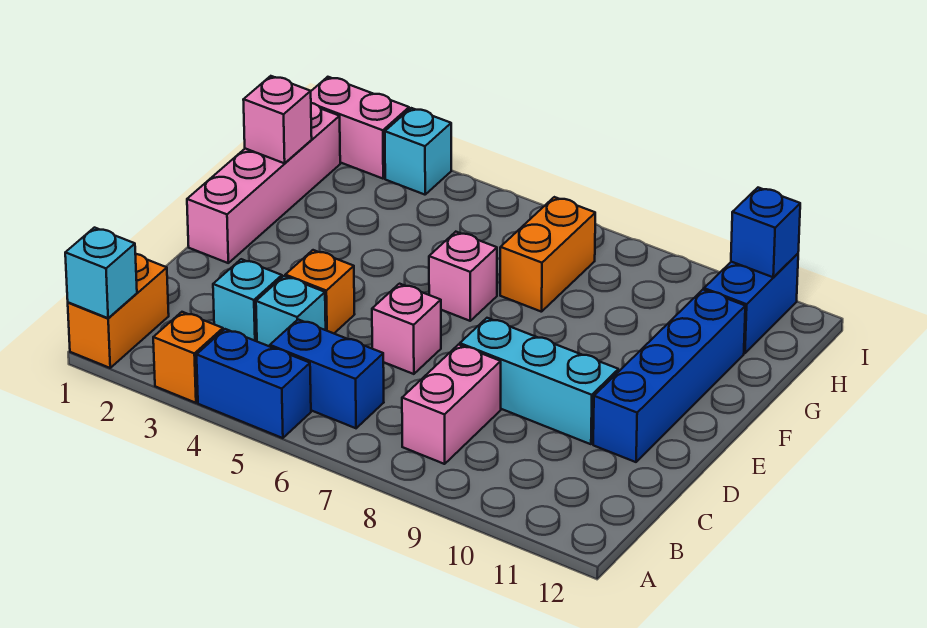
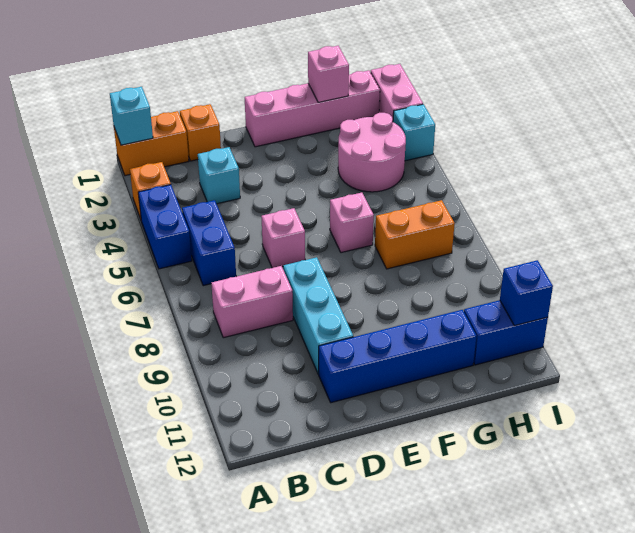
cyan 1x1 brick [256,276,326,347] -> none
orange 1x1 brick [285,250,355,333] -> orange 1x1 brick moved to [180,104,221,161]
none -> pink 2x2 round brick [338,113,406,192]

